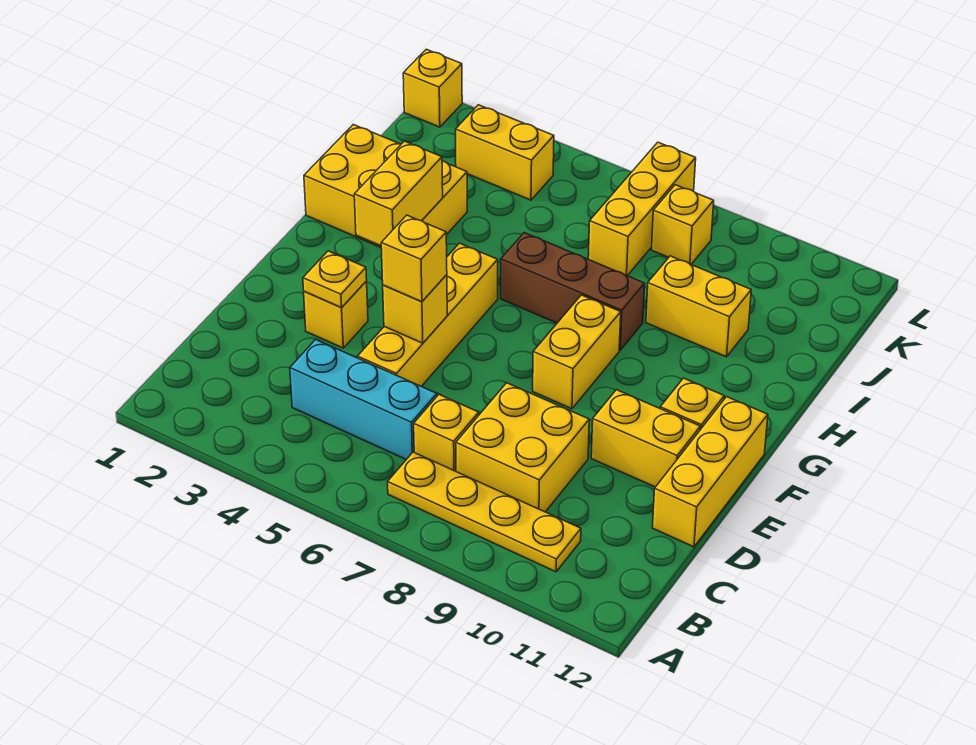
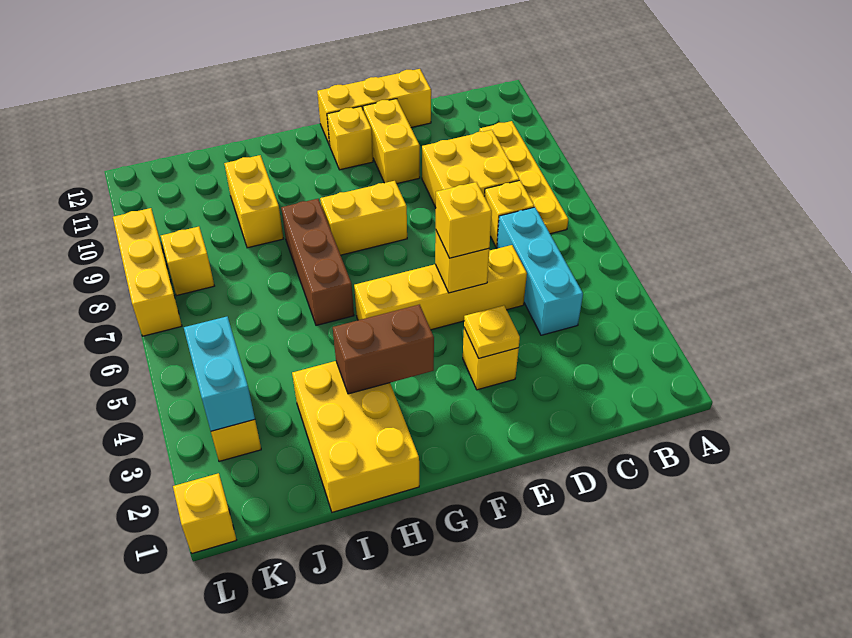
yellow 1x2 brick [354,141,443,246] -> brown 1x2 brick [333,305,434,394]
yellow 1x3 brick [588,142,696,276] -> yellow 1x3 brick turned to [113,208,182,336]
none -> cyan 1x2 brick [184,317,255,431]

